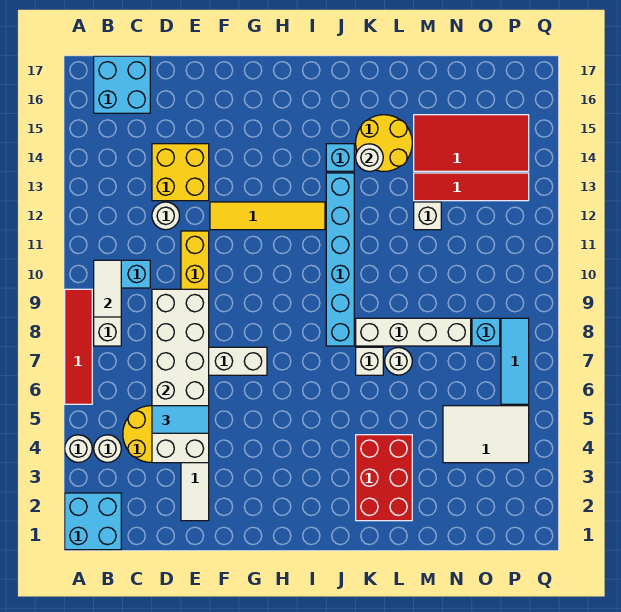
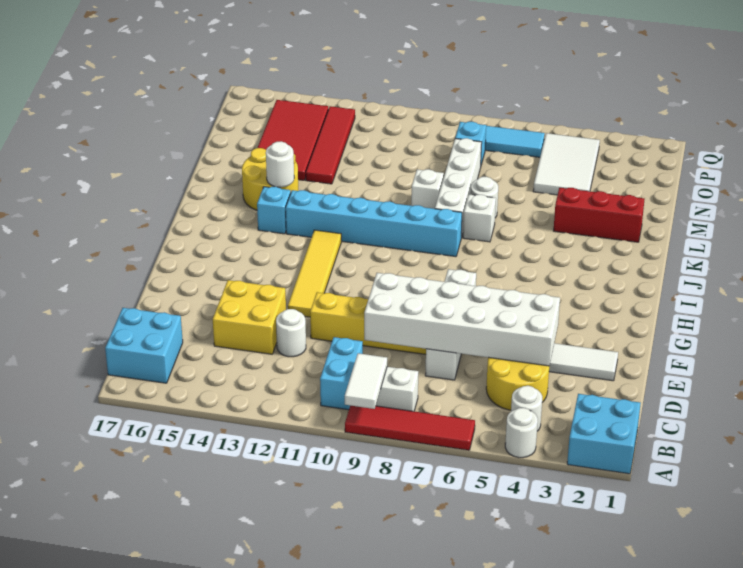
white 1x2 tile [94,260,121,317] -> white 1x2 tile turned to [345,353,387,409]
cyan 1x2 tile [152,406,209,433] -> none
red 2x3 brick [356,435,412,521] -> red 1x3 brick [554,188,644,242]
white 1x1 brick [414,202,441,230] -> white 1x1 brick moved to [411,169,444,209]

